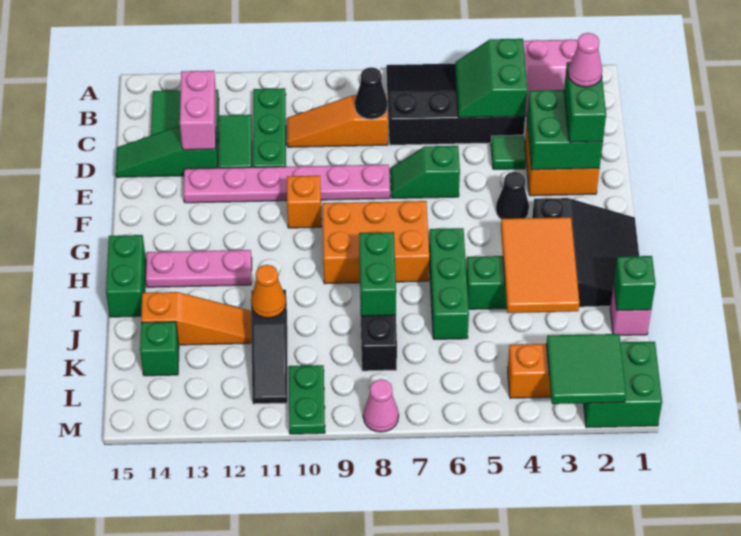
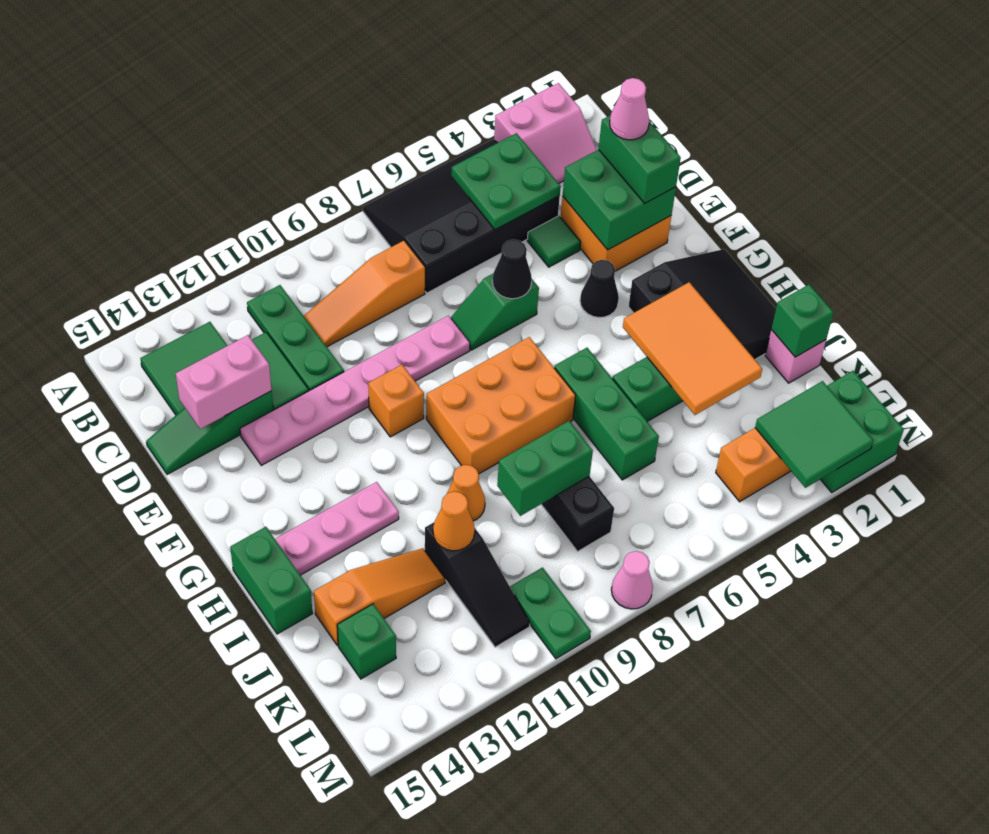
green 2x2 slope [455,39,527,118] -> green 2x2 plate [451,133,561,230]
black 1x1 cone [355,67,387,119] -> black 1x1 cone moved to [492,239,532,299]
pink 1x2 brick [180,71,216,150] -> pink 1x2 brick turned to [176,335,271,429]
green 1x2 brick [359,232,396,316] -> green 1x2 brick turned to [497,421,593,516]
none -> orange 1x1 cone [447,465,485,521]

